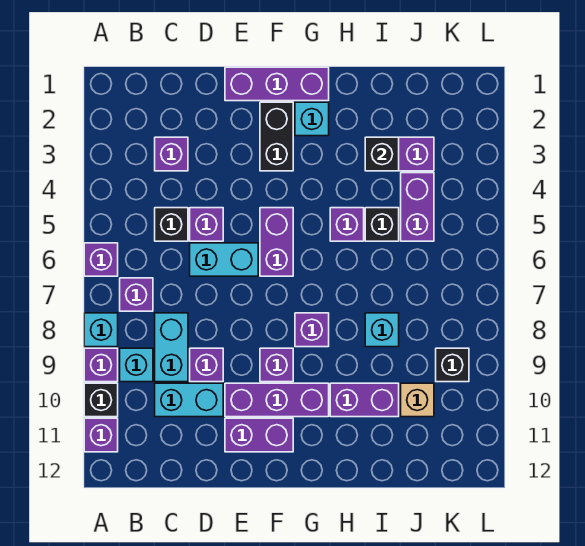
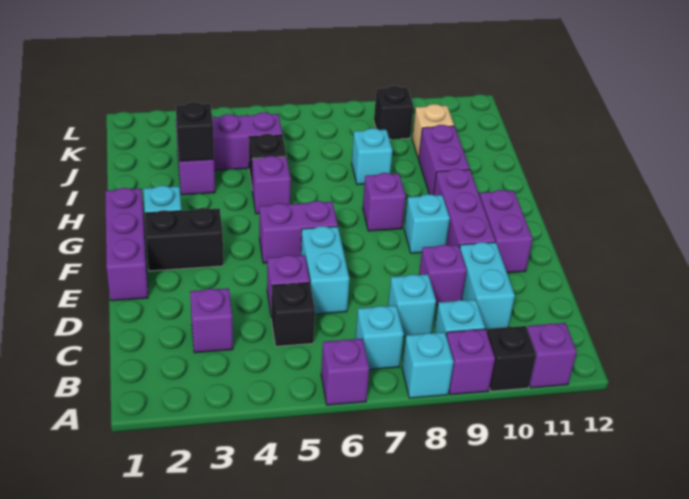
purple 1x1 brick [120,278,153,311] -> cyan 1x1 brick [356,306,404,370]
cyan 1x2 brick [155,313,188,382] -> cyan 1x1 brick [388,274,436,337]
purple 1x1 brick [260,348,293,382] -> cyan 1x1 brick [404,194,450,253]

